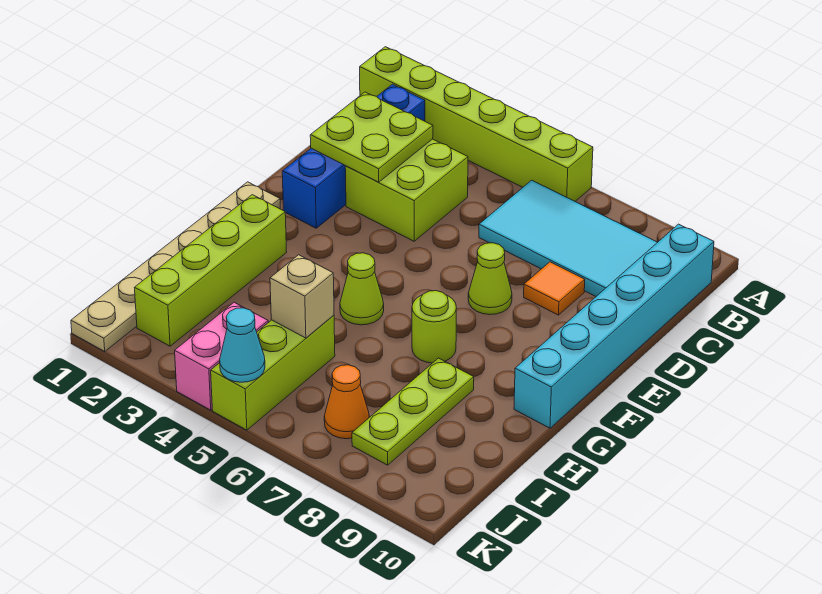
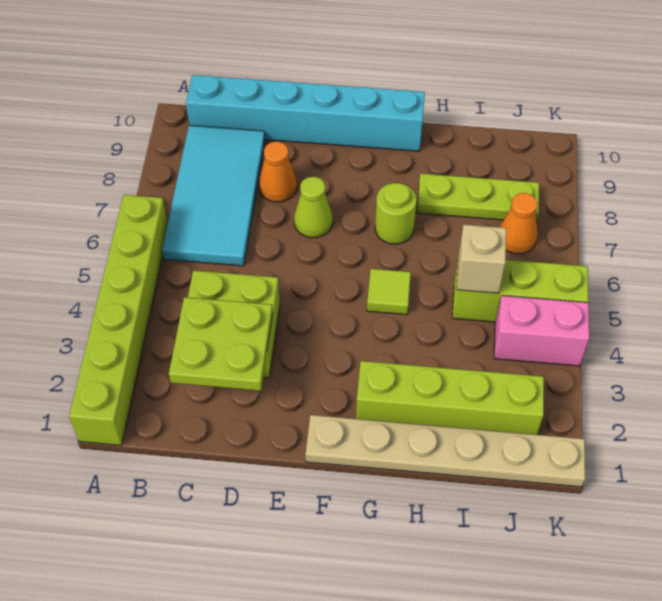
blue 1x4 brick [282,84,425,228] -> none
orange 1x1 tile [524,262,585,315] -> orange 1x1 cone [259,142,297,202]
lime 1x1 cone [340,253,384,325] -> lime 1x1 tile [367,269,411,315]
cyan 1x1 cone [220,308,265,382] -> none

